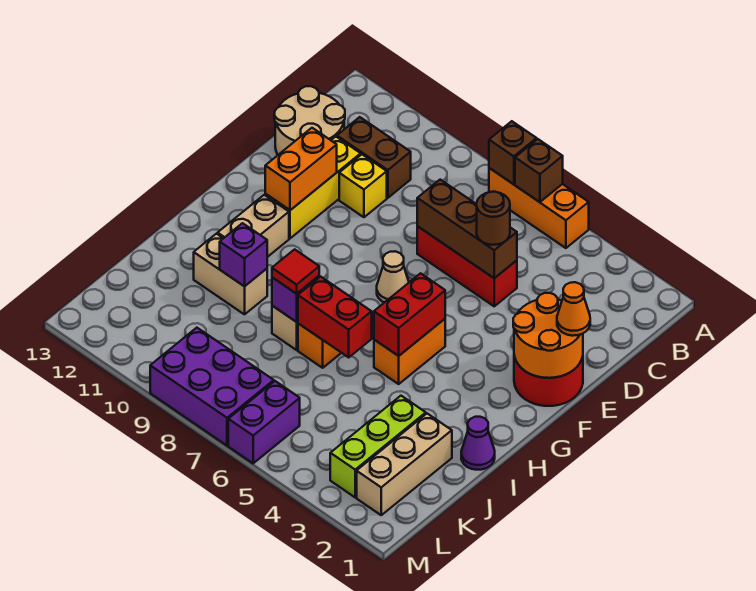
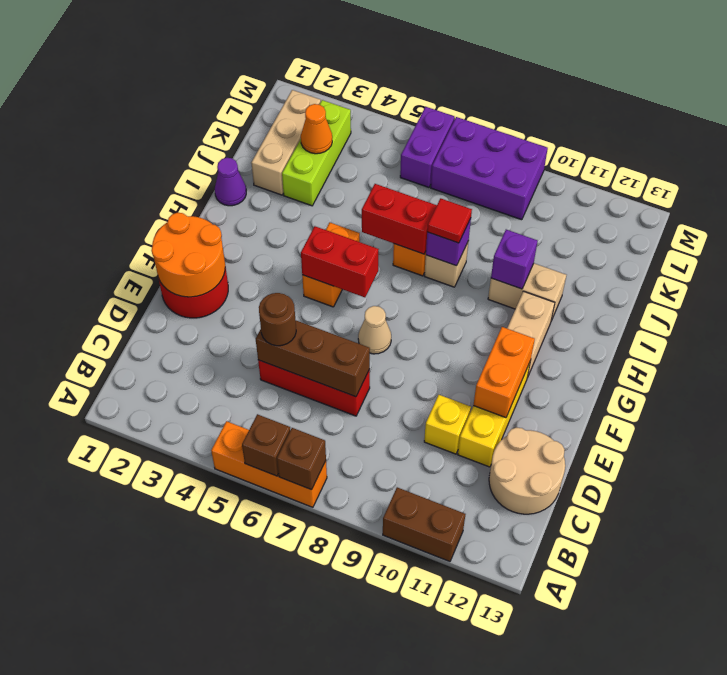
brown 1x2 brick [337,117,411,198] -> brown 1x2 brick moved to [383,487,465,562]
orange 1x1 cone [557,282,590,336] -> orange 1x1 cone moved to [301,104,332,154]
red 1x2 brick [374,273,445,356] -> red 1x2 brick turned to [301,226,379,297]

